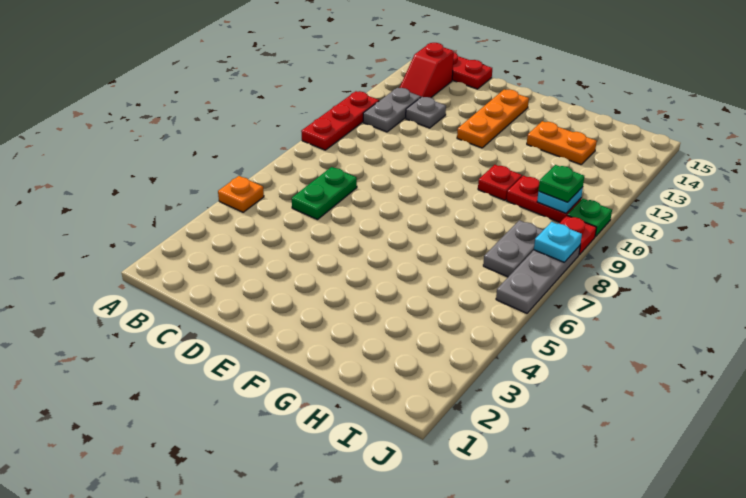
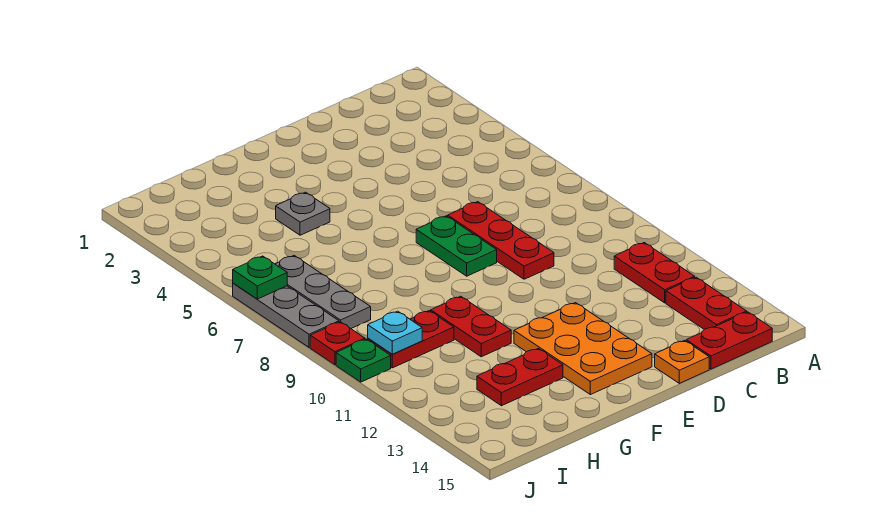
orange 1x1 plate [218,176,264,212] -> orange 1x1 plate moved to [655,340,709,383]
red 1x3 plate [301,91,379,150] -> red 1x3 plate moved to [448,202,554,279]
grey 1x2 plate [363,88,421,132] -> red 1x2 plate [614,243,695,303]
red 1x2 slope [400,43,454,98] -> red 1x2 plate [666,277,747,330]
green 1x2 plate [292,167,357,220] -> green 1x2 plate moved to [416,216,497,276]
grey 1x1 plate [406,97,446,128] -> grey 1x1 plate moved to [276,192,330,235]
orange 1x3 plate [457,89,529,148] -> orange 2x3 plate [514,303,652,395]
red 1x1 plate [478,165,522,200] -> red 1x2 plate [431,296,511,357]
orange 1x2 plate [527,121,597,165] -> red 1x2 plate [477,348,563,406]
grey 1x2 plate [483,220,543,277] -> grey 1x3 plate [275,256,371,328]
green 1x1 plate [538,165,584,202] -> green 1x1 plate moved to [233,256,287,299]
cyan 1x1 plate [534,222,582,262] -> none

